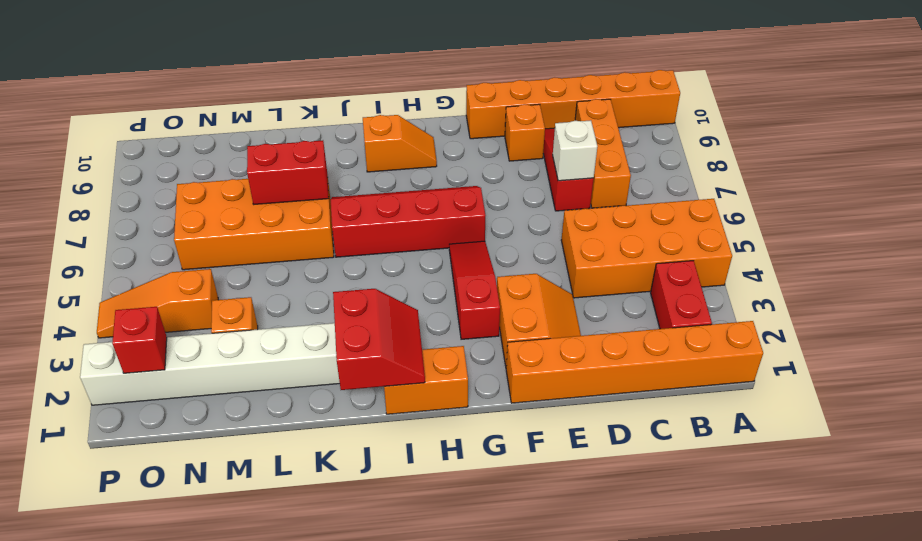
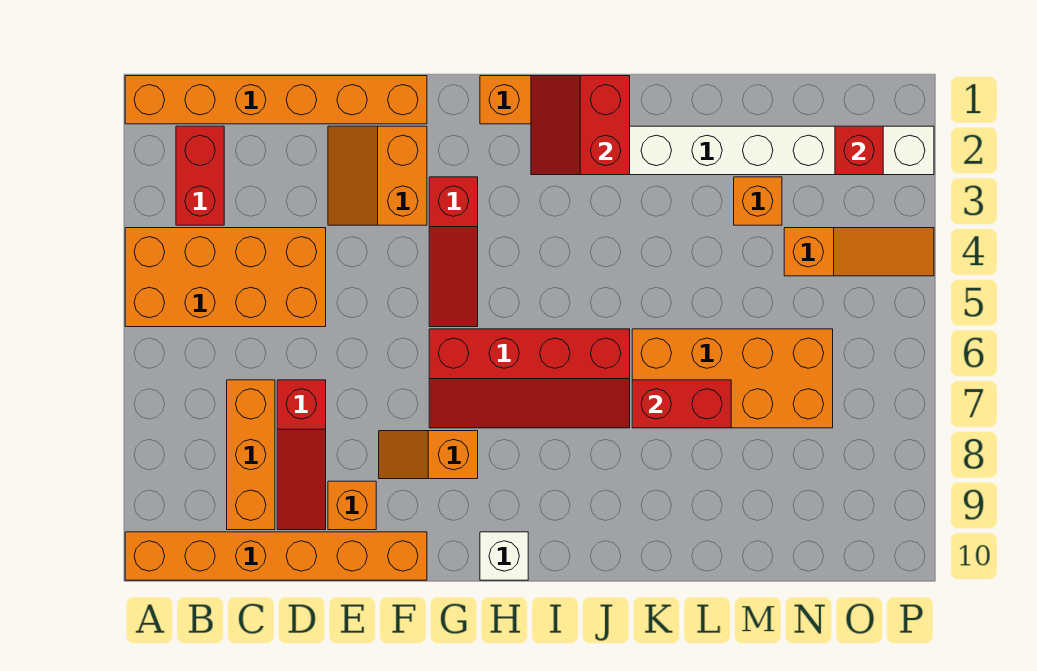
white 1x1 brick [553,120,597,181] -> white 1x1 brick moved to [480,532,528,580]
orange 1x2 slope [363,115,437,172] -> orange 1x2 slope moved to [379,431,478,479]

